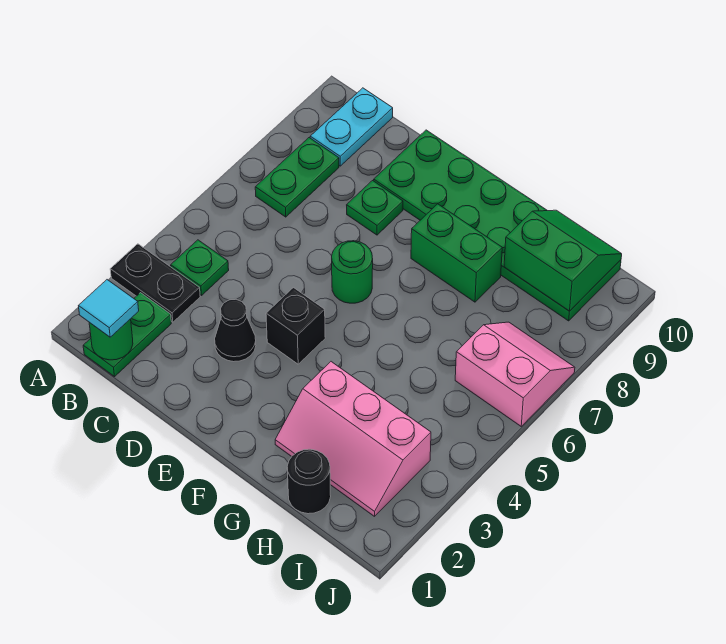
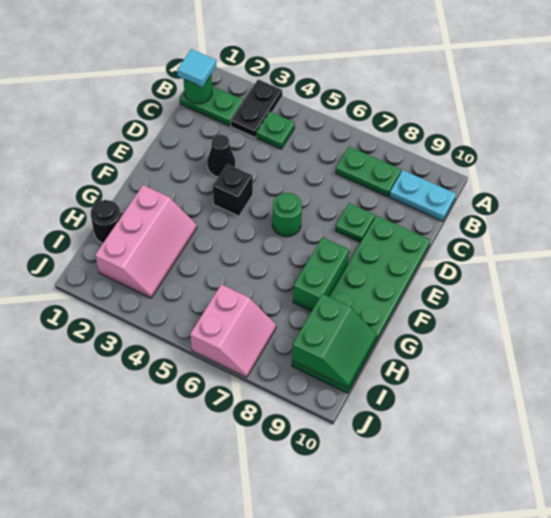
pink 2x3 slope [275,362,431,516] -> pink 2x3 slope turned to [95,185,197,298]

